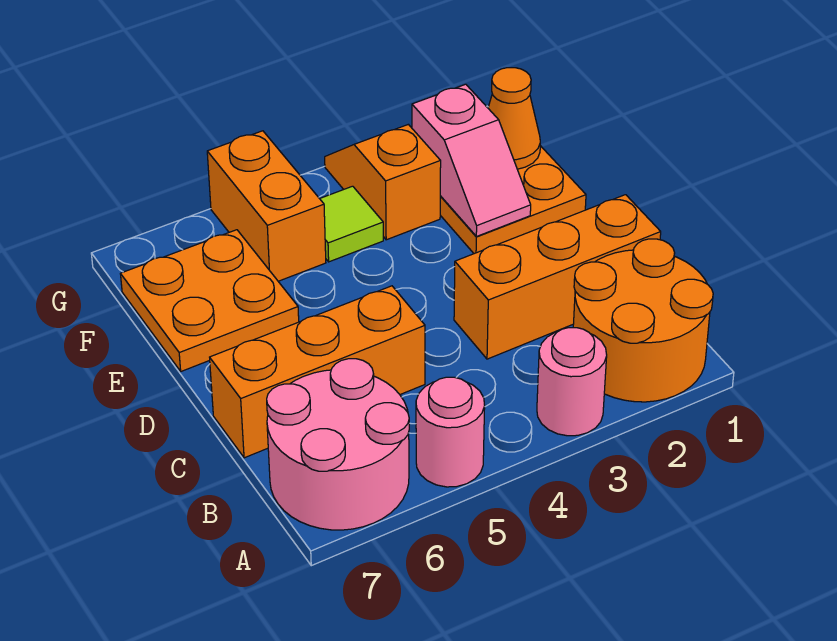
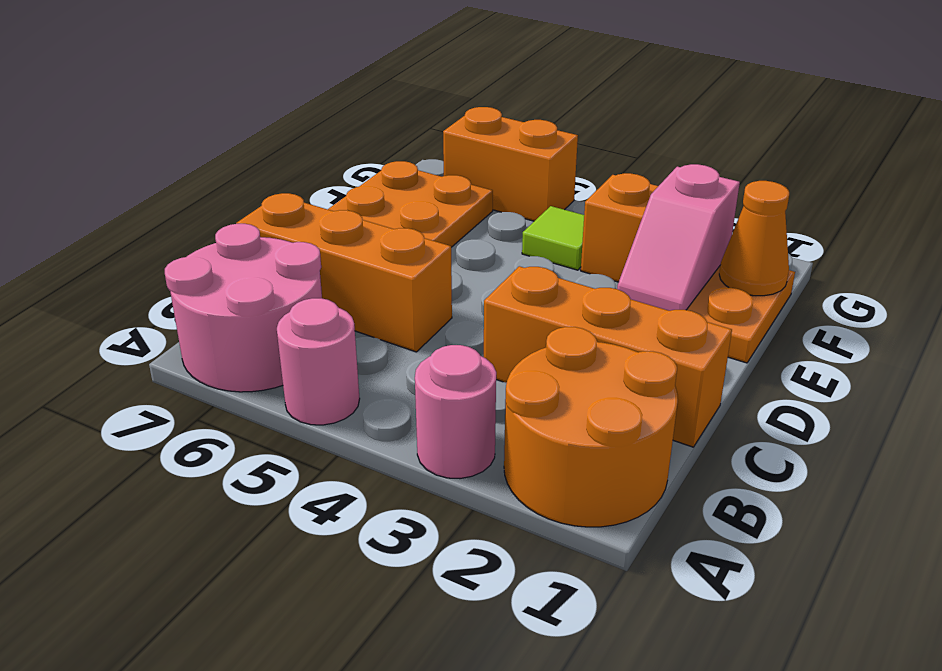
orange 1x2 brick [207,131,326,281] -> orange 1x2 brick turned to [443,107,578,221]

